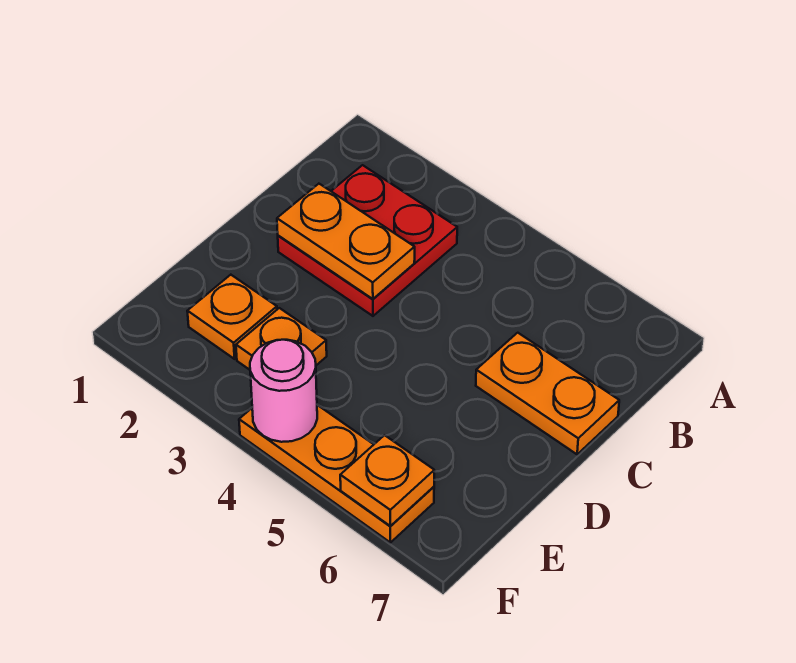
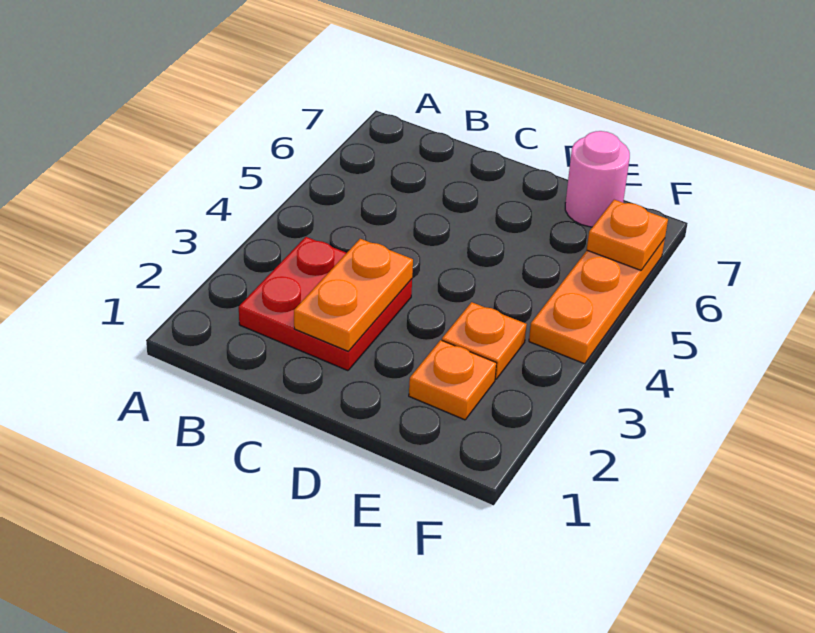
orange 1x2 plate [476,333,619,454] -> none
pink 1x1 round brick [250,340,317,442] -> pink 1x1 round brick moved to [565,131,630,227]

